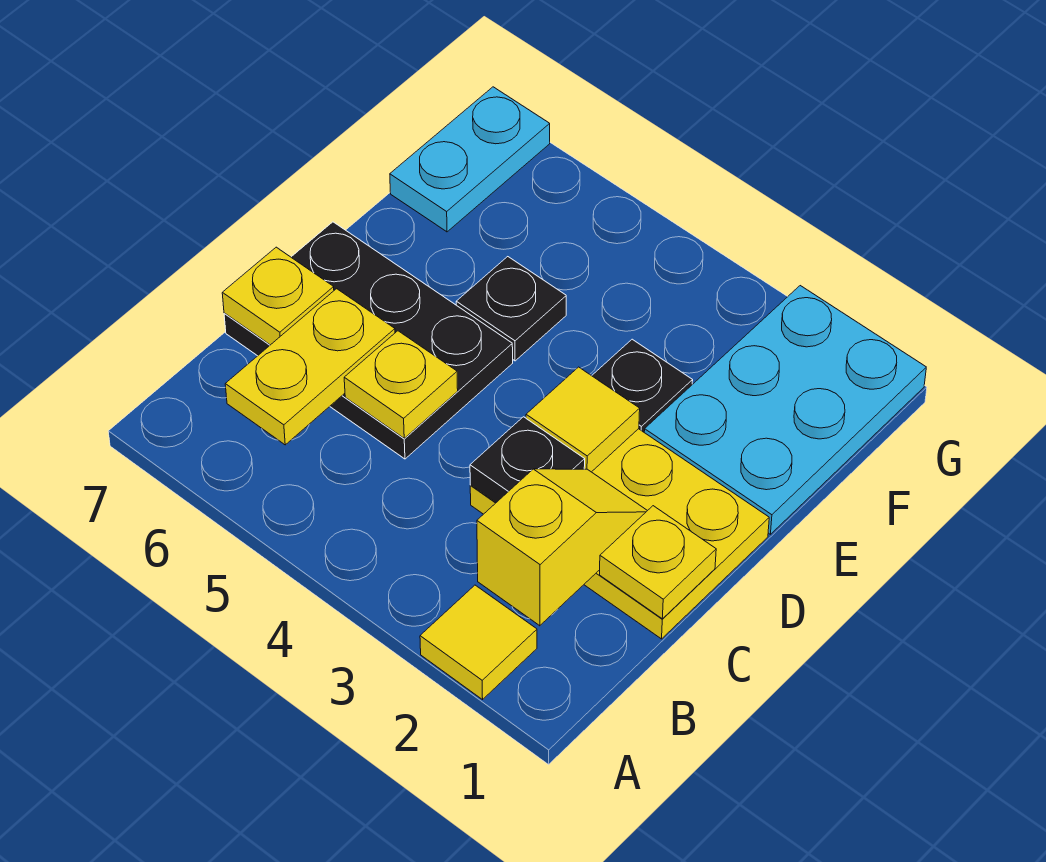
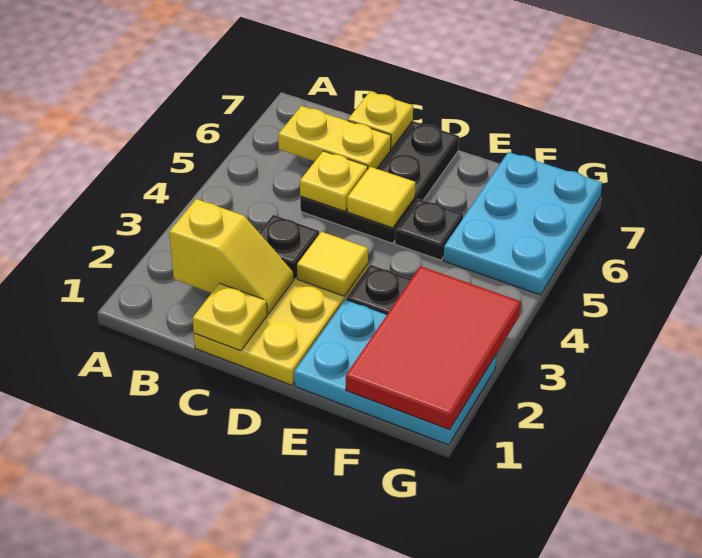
yellow 1x1 tile [420,585,537,700] -> yellow 1x1 tile moved to [347,167,416,228]
none -> red 2x3 tile [346,266,521,430]
cyan 1x2 plate [390,87,550,232] -> cyan 2x3 plate [444,152,602,295]

